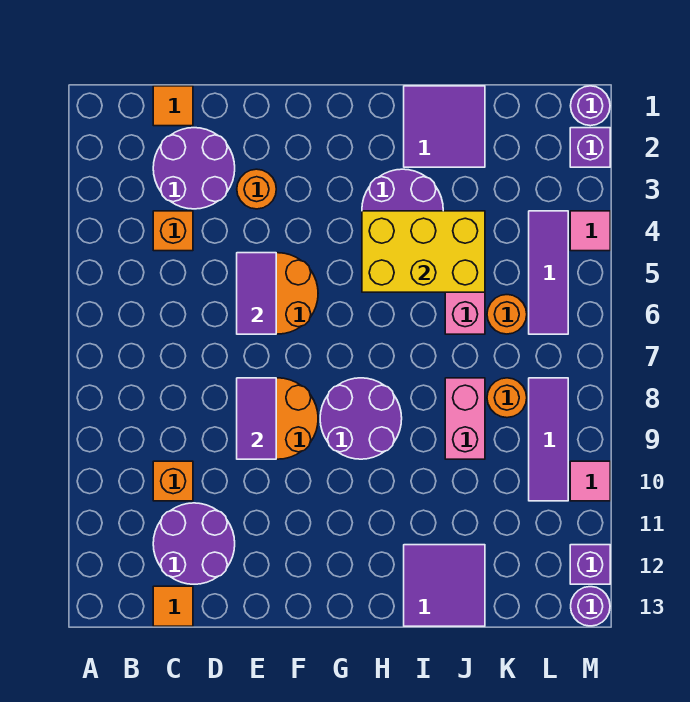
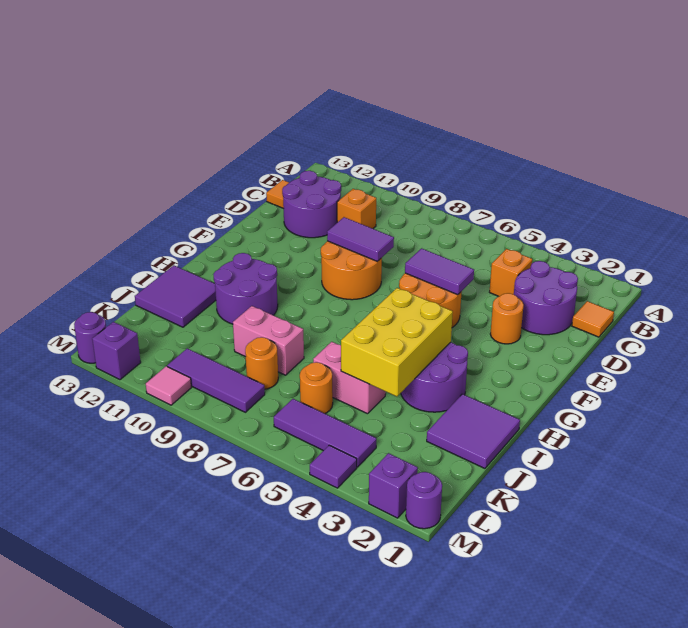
purple 2x2 round brick [320,378,402,459] -> purple 2x2 round brick moved to [213,253,278,324]
pink 1x1 tile [570,211,610,251] -> purple 1x1 tile [310,445,357,488]

